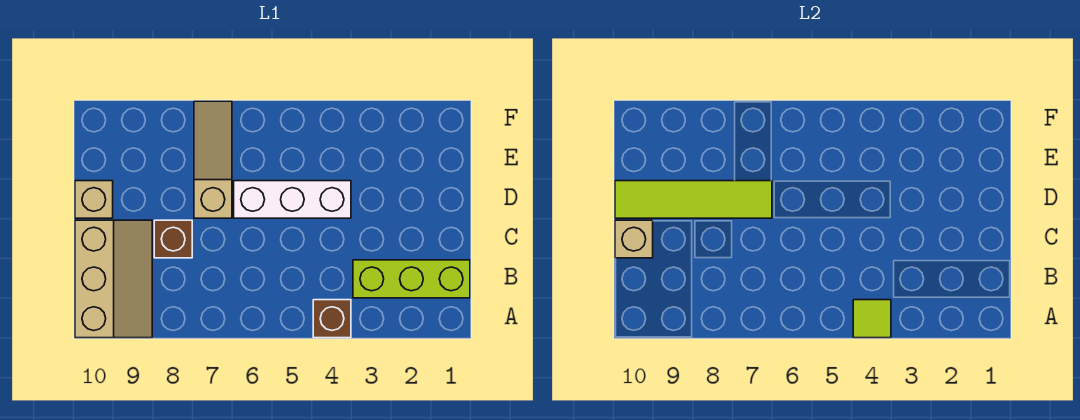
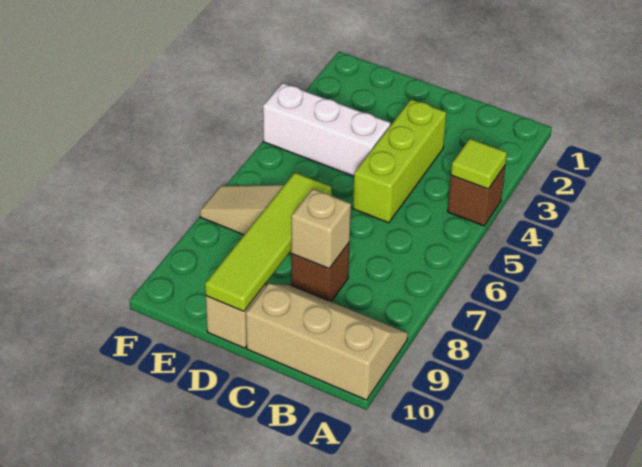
lime 1x3 brick [353,260,470,298] -> lime 1x3 brick moved to [353,99,446,223]
tan 1x1 brick [615,220,653,258] -> tan 1x1 brick moved to [291,189,351,269]
white 1x3 brick [234,181,351,218] -> white 1x3 brick turned to [263,83,390,176]

